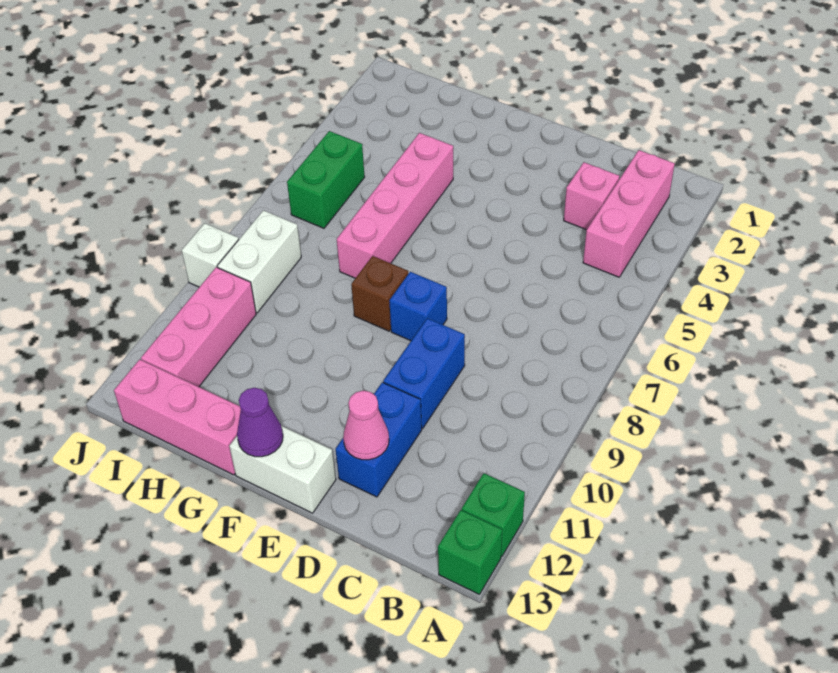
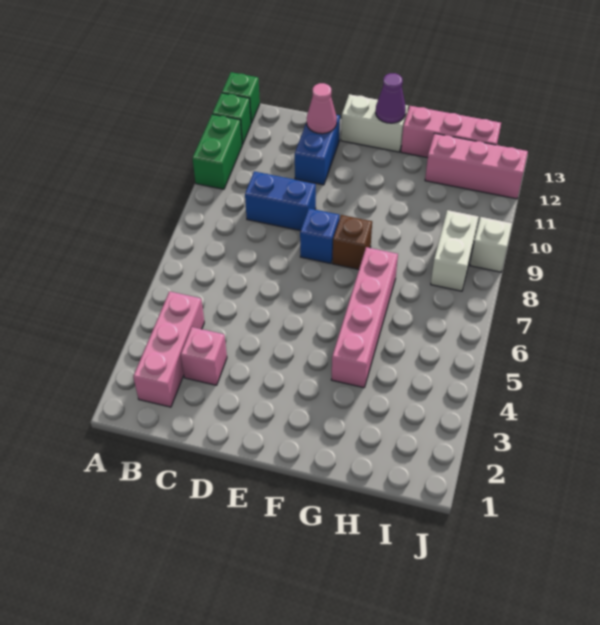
blue 1x2 brick [383,318,465,429] -> blue 1x2 brick turned to [245,171,316,231]
green 1x2 brick [287,131,365,228] -> green 1x2 brick moved to [192,114,242,189]
pink 1x3 brick [141,267,256,387] -> pink 1x3 brick turned to [425,133,528,199]

